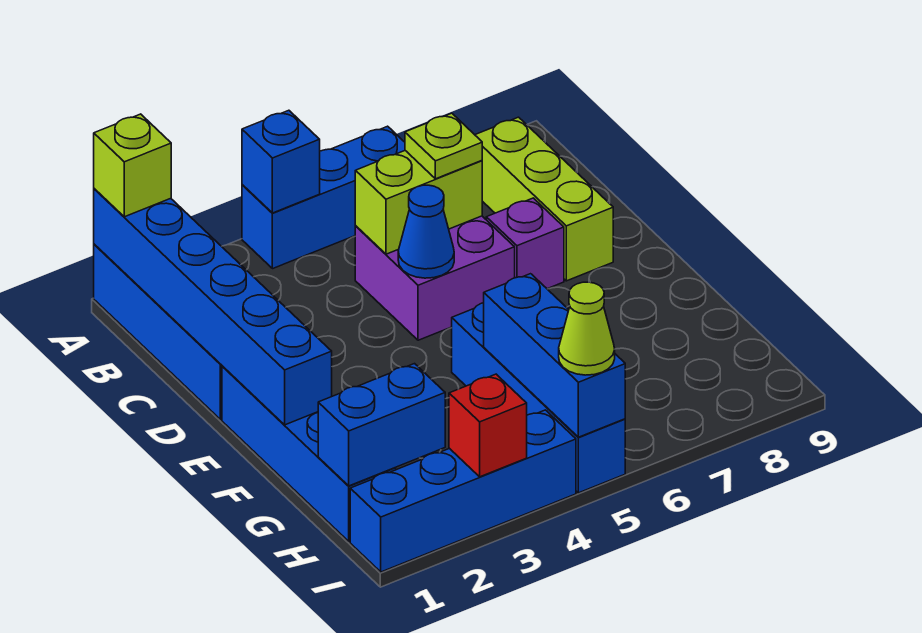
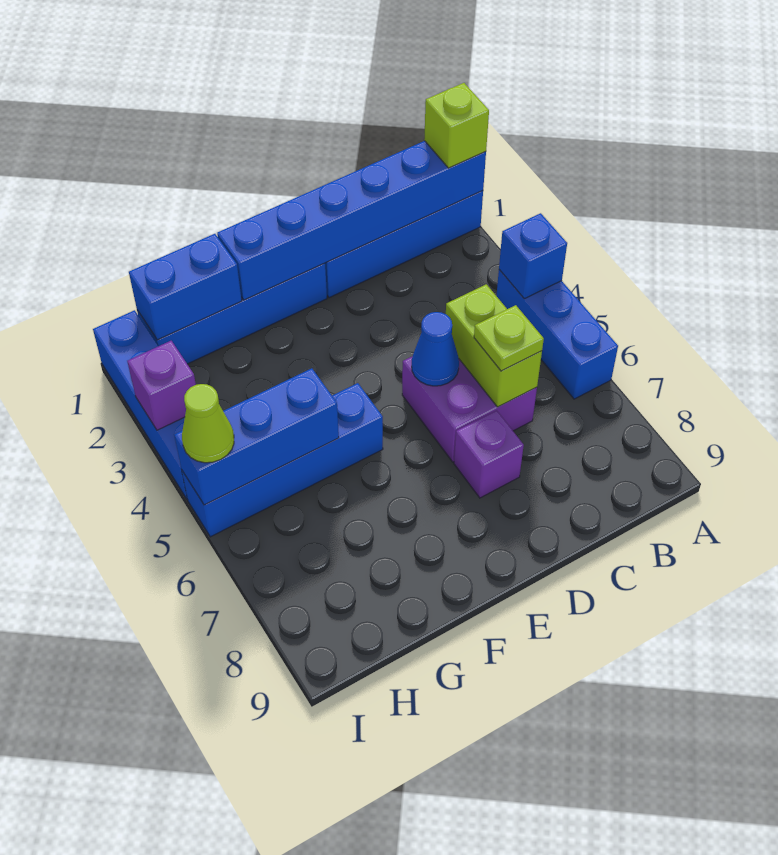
lime 1x3 brick [475,117,613,281] -> none
blue 1x2 brick [318,364,445,486] -> blue 1x2 brick turned to [129,234,242,340]
red 1x1 brick [449,374,527,477] -> purple 1x1 brick [127,341,196,430]

